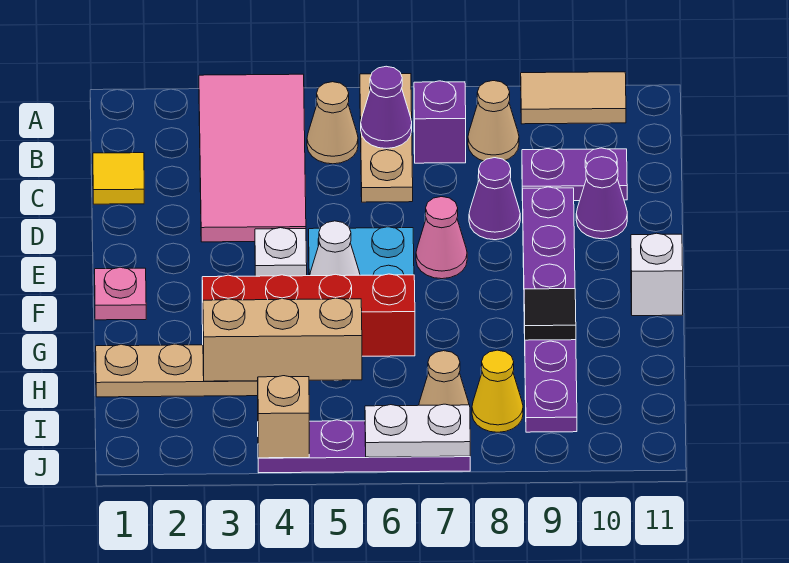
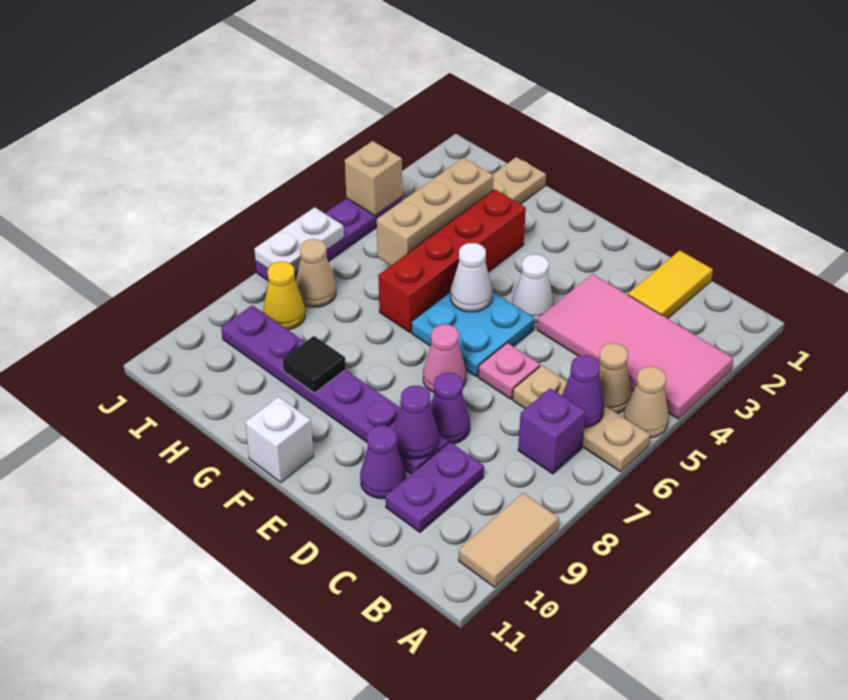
tan 1x1 cone [468,81,519,161] -> tan 1x1 cone moved to [624,366,669,438]
yellow 1x1 tile [93,153,144,204] -> yellow 1x2 tile [628,250,713,319]
none -> purple 1x1 cone [394,385,439,459]
white 1x1 plate [255,228,307,276] -> white 1x1 cone [512,254,554,323]
pink 1x1 plate [95,267,146,320] -> pink 1x1 plate moved to [478,343,540,399]

